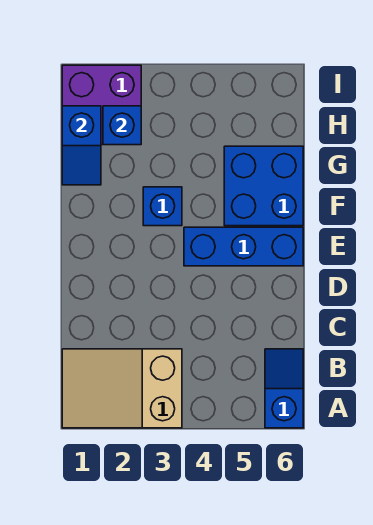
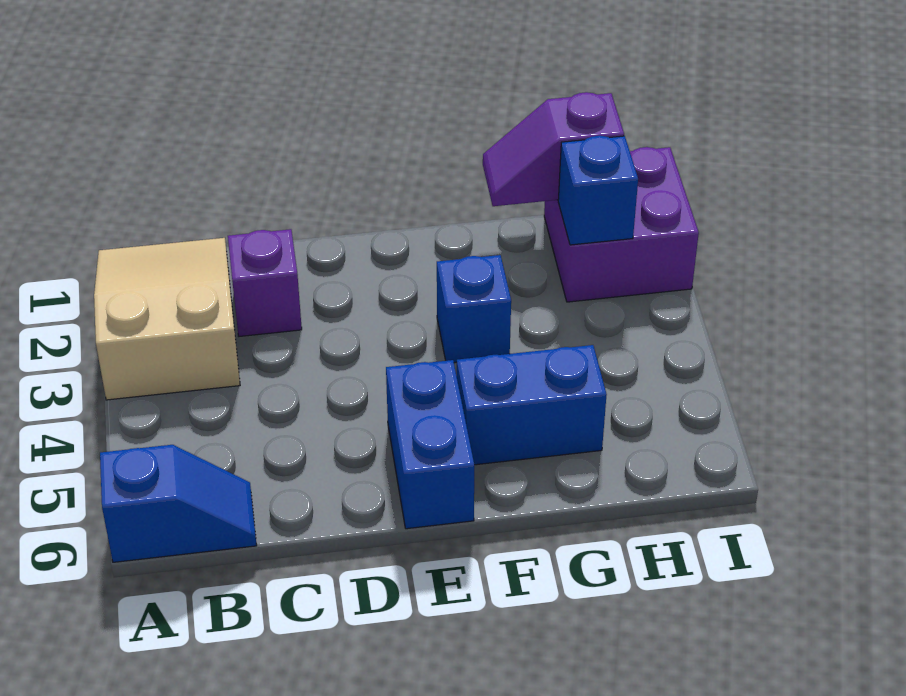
none -> purple 1x1 brick [228,229,302,336]
blue 1x3 brick [184,227,303,266] -> blue 1x2 brick [386,360,474,529]
blue 2x2 brick [224,146,303,226] -> blue 1x2 brick [457,345,607,465]
blue 1x2 slope [62,106,101,185] -> purple 1x2 slope [483,92,624,206]

